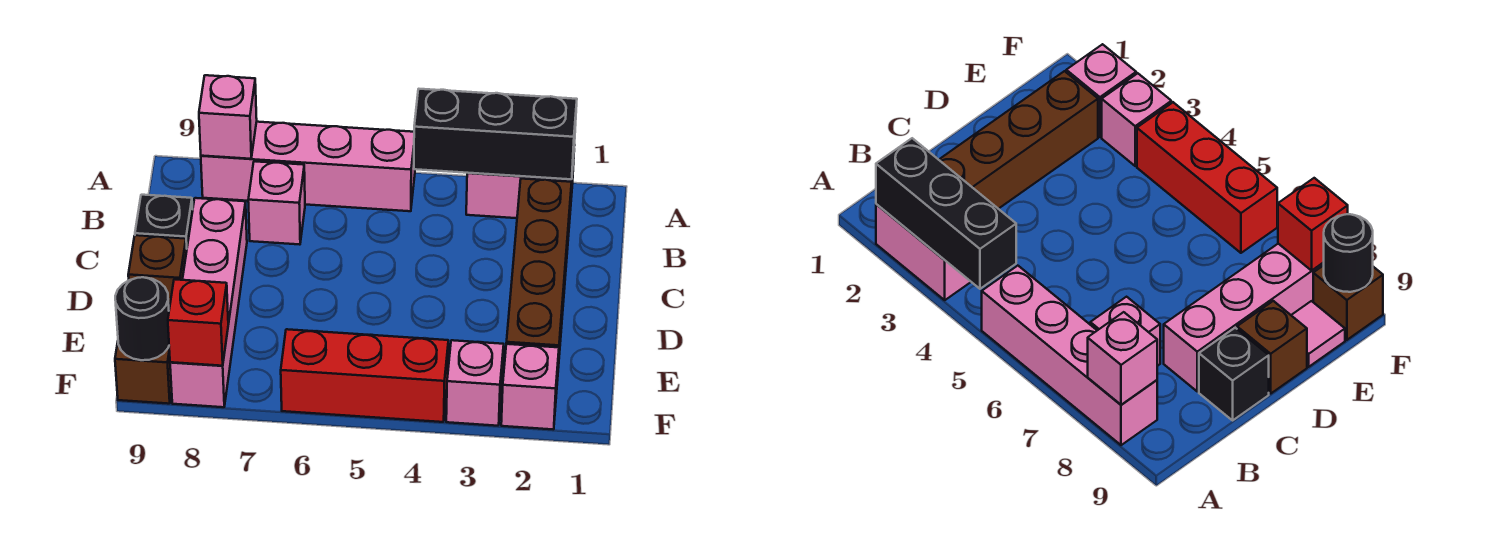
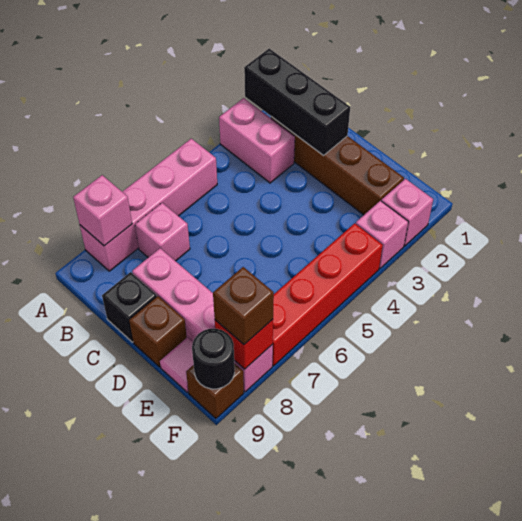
pink 1x2 brick [466,157,574,218] -> pink 1x2 brick turned to [219,98,295,183]
black 1x3 brick [414,89,577,179] -> black 1x3 brick turned to [244,49,350,155]
red 1x3 brick [281,329,448,422] -> red 1x4 brick [272,223,383,366]
none -> brown 1x1 brick [213,267,274,344]

